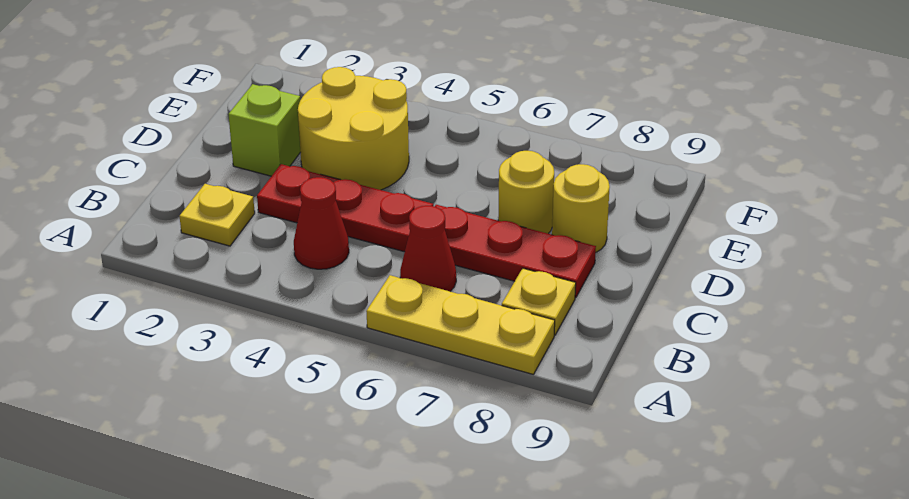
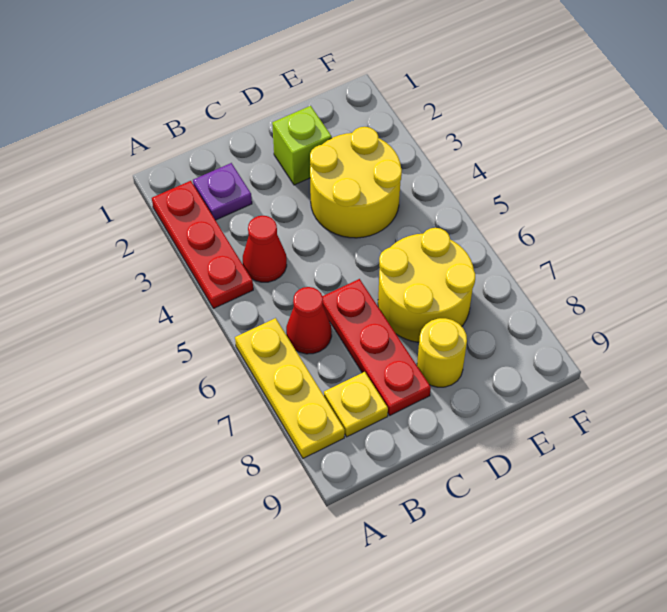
yellow 1x1 plate [180,184,255,246] -> purple 1x1 plate [193,163,252,220]
red 1x3 plate [257,164,433,252] -> red 1x3 plate moved to [152,181,253,309]
yellow 1x1 round brick [498,151,554,234] -> yellow 2x2 round brick [378,228,475,342]

